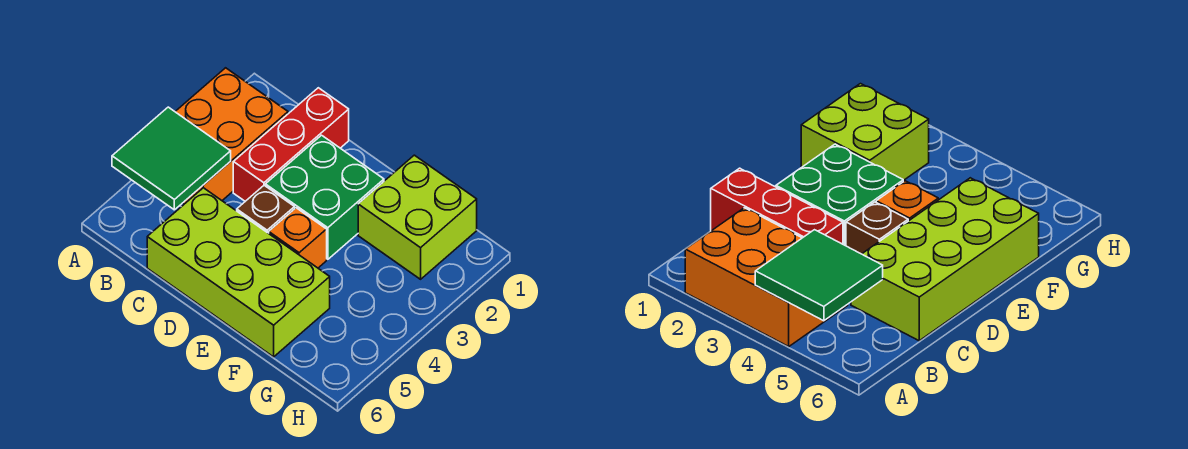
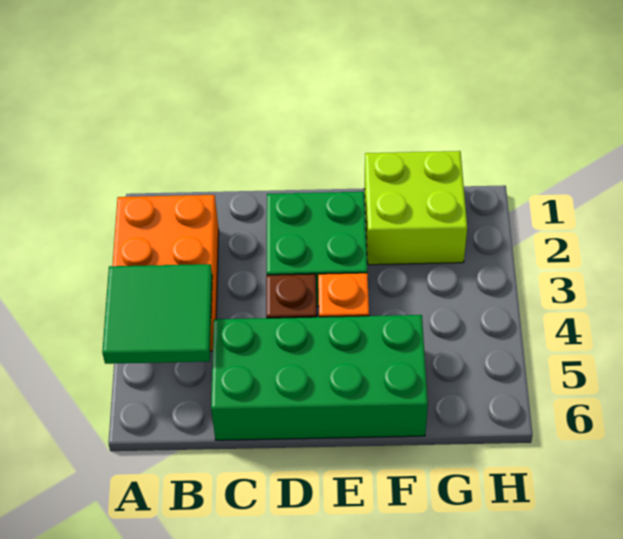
red 1x3 brick [233,88,349,201] -> none
lime 2x4 brick [147,188,330,357] -> green 2x4 brick [211,315,428,440]

